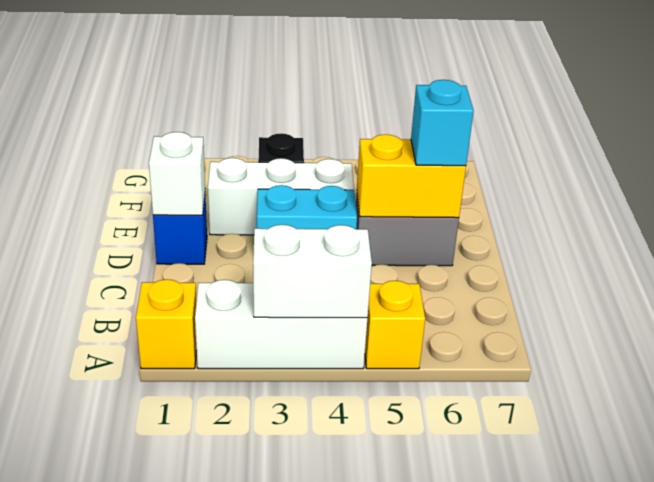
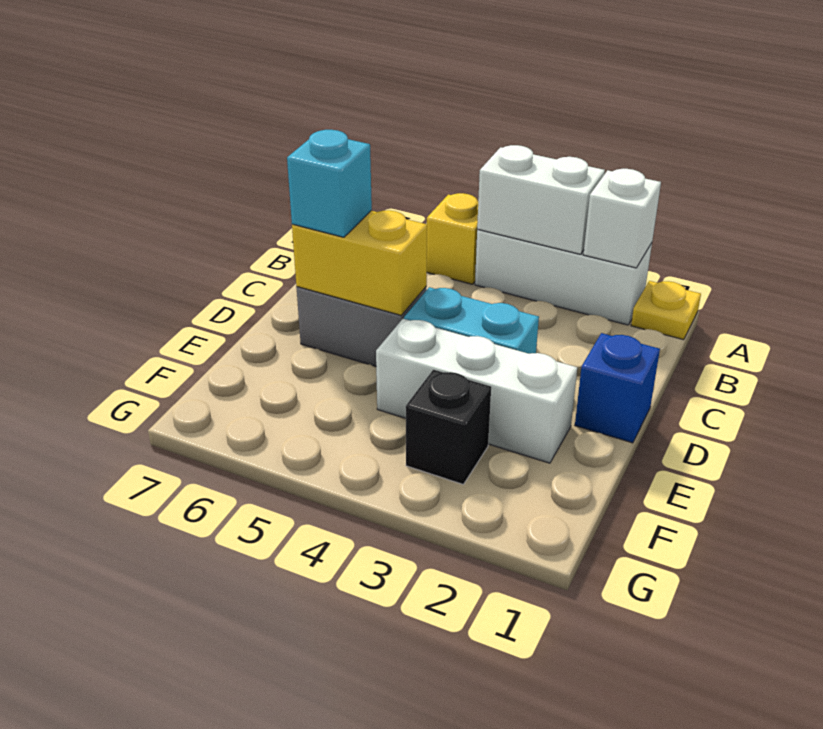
yellow 1x1 brick [136,279,197,369] -> yellow 1x1 plate [631,281,701,340]
white 1x1 brick [149,132,205,215] -> white 1x1 brick moved to [583,169,661,268]

